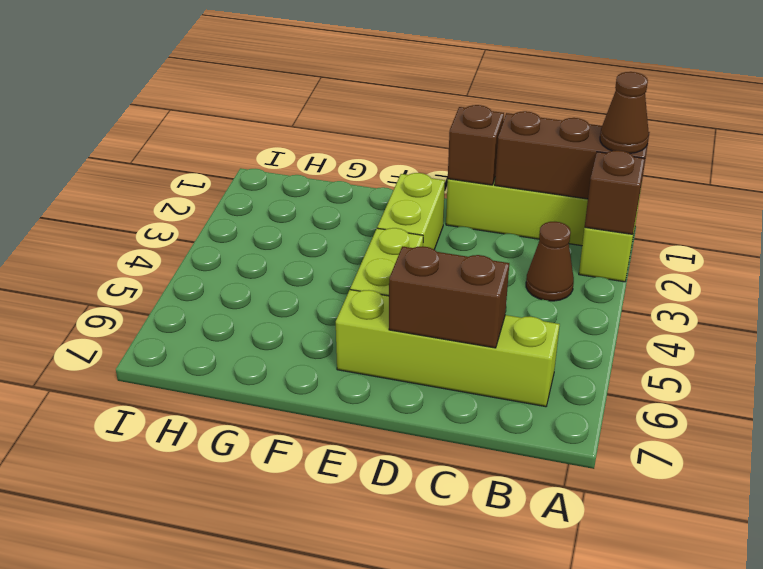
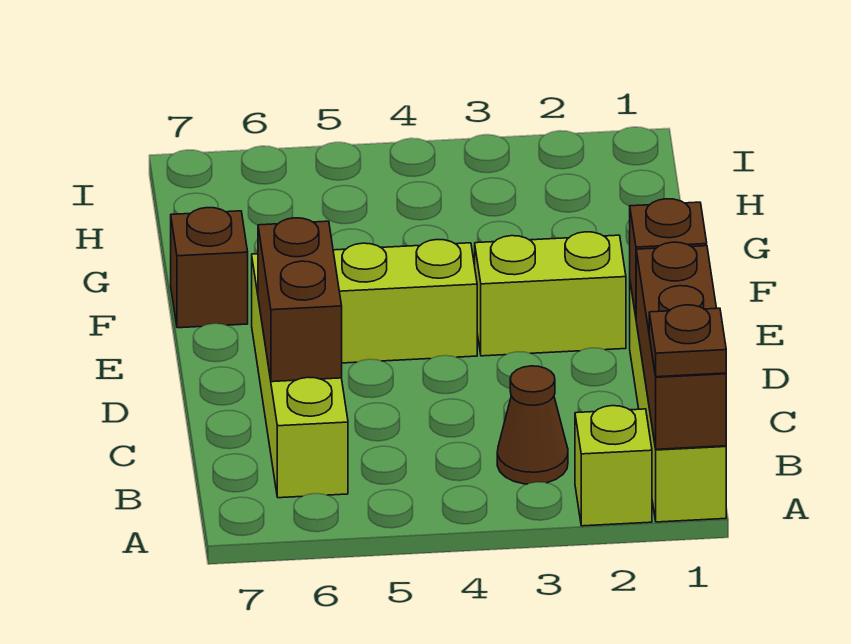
brown 1x1 cone [600,72,649,153] -> brown 1x1 plate [649,305,726,377]
brown 1x1 brick [585,150,645,234] -> brown 1x1 brick moved to [171,208,248,328]

